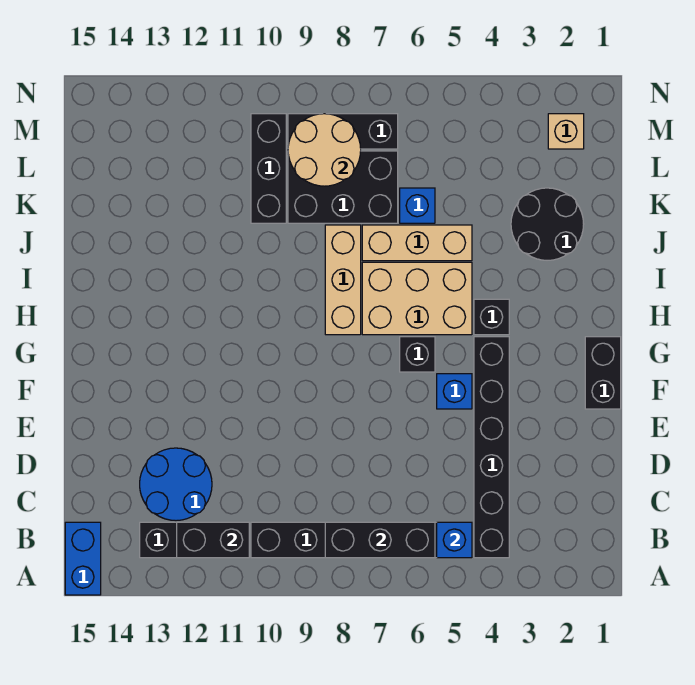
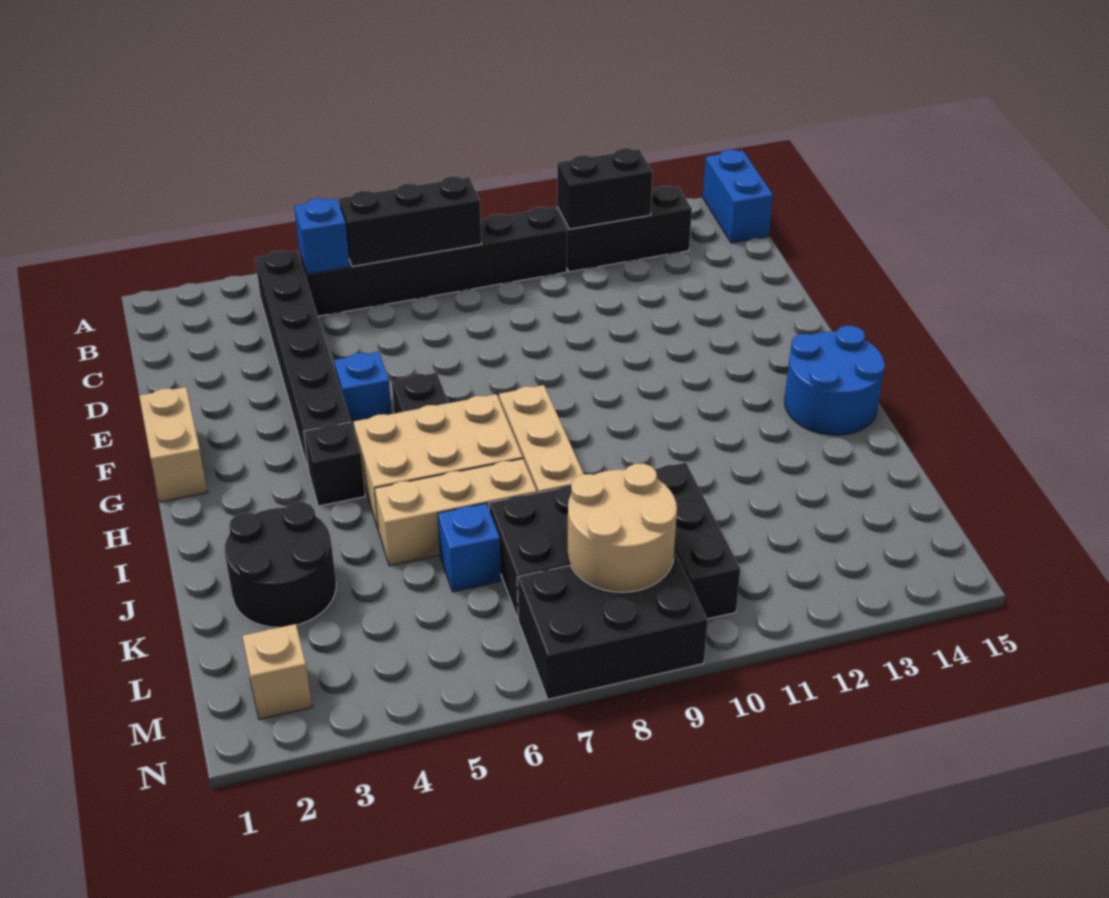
blue 2x2 round brick [140,448,212,521] -> blue 2x2 round brick moved to [785,326,885,435]
black 1x2 brick [585,337,621,409] -> tan 1x2 brick [139,387,208,502]
black 1x3 brick [288,114,398,149] -> black 2x3 brick [517,551,708,699]

